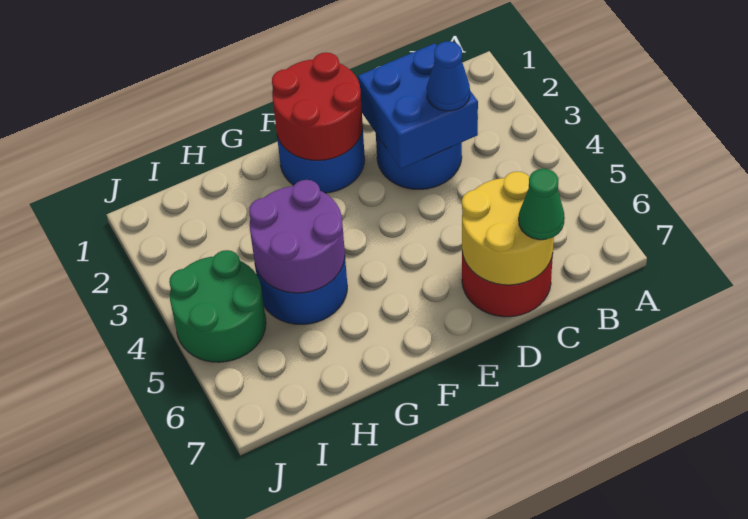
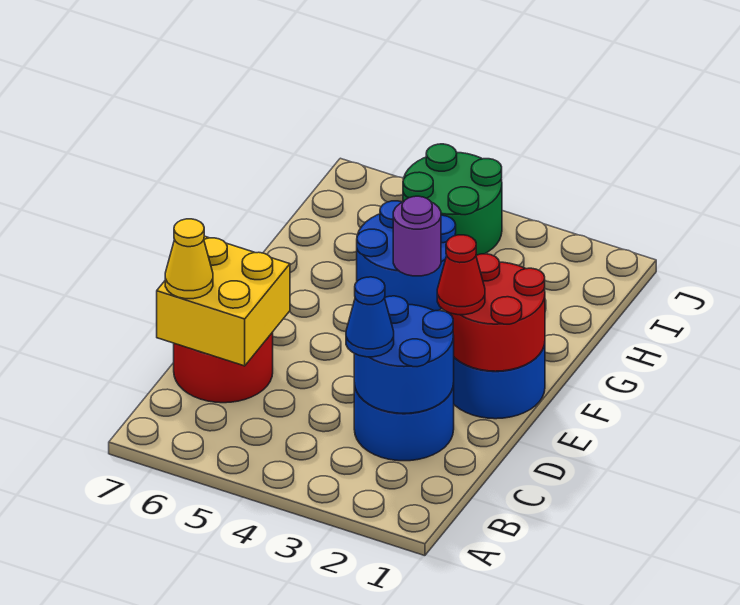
blue 2x2 brick [358,43,478,169] -> blue 2x2 round brick [354,296,454,413]
yellow 2x2 round brick [462,172,554,285] -> yellow 2x2 brick [157,236,290,366]
green 1x1 cone [519,169,565,240] -> yellow 1x1 cone [165,219,213,299]
none -> red 1x1 cone [437,235,485,315]
purple 2x2 round brick [249,180,345,293] -> purple 1x1 round brick [393,196,441,276]

